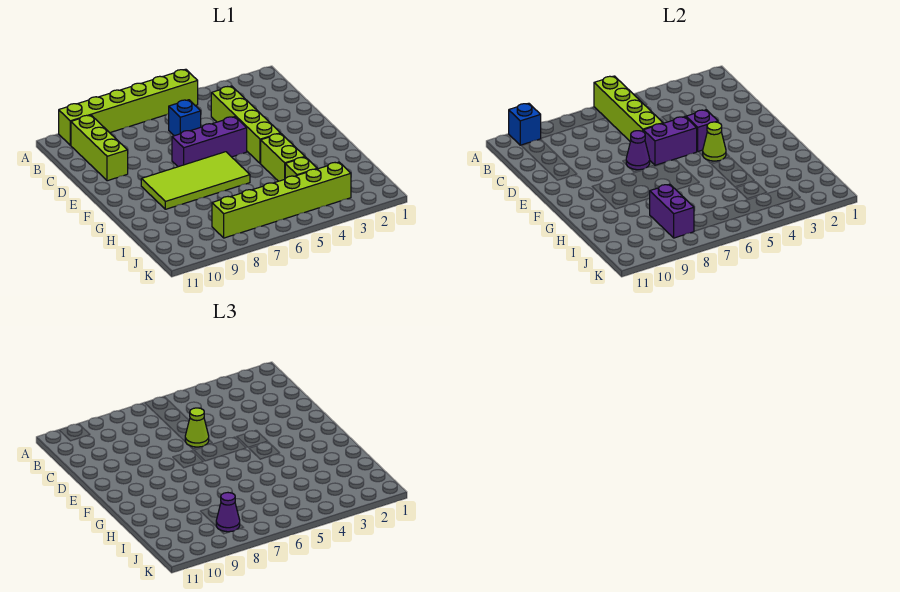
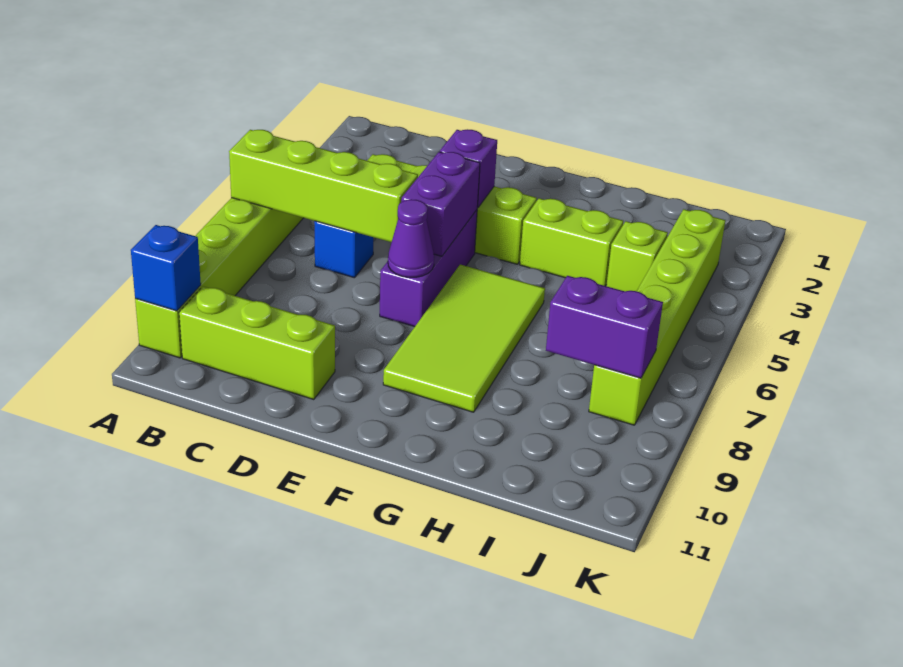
lime 1x1 cone [185,408,209,447] -> none
lime 1x1 cone [703,122,726,161] -> none
purple 1x1 cone [216,493,240,532] -> none

